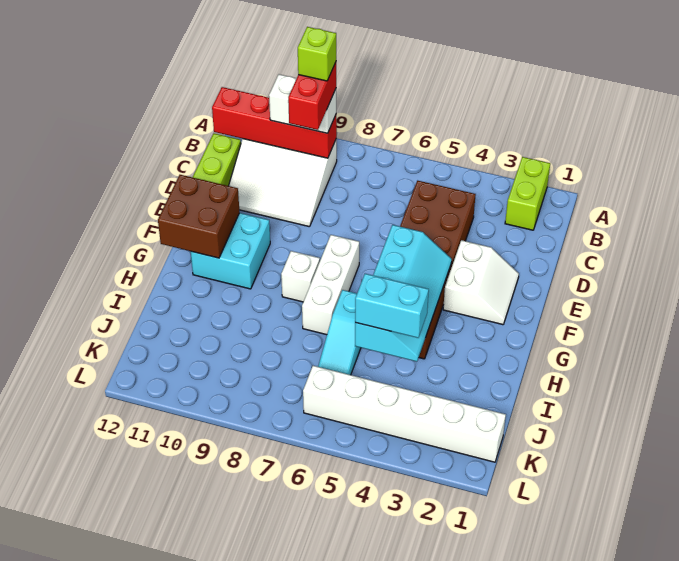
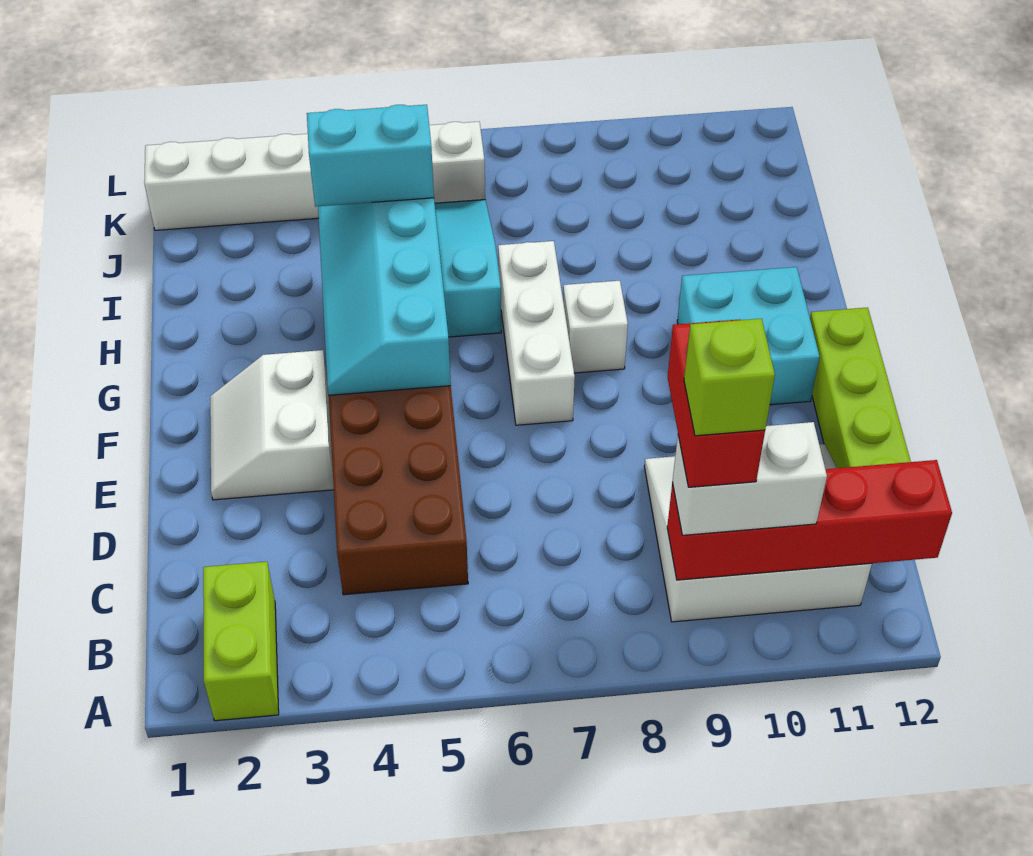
brown 2x2 brick [158,175,240,258] -> none

